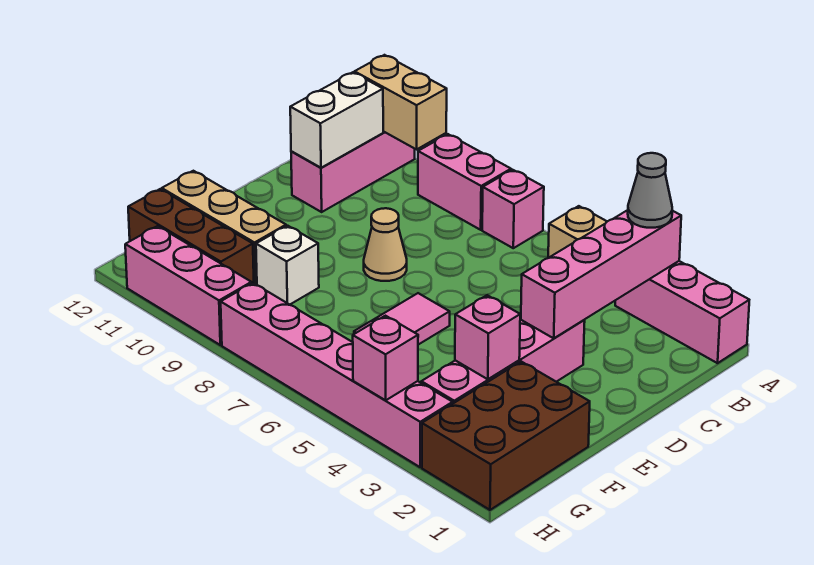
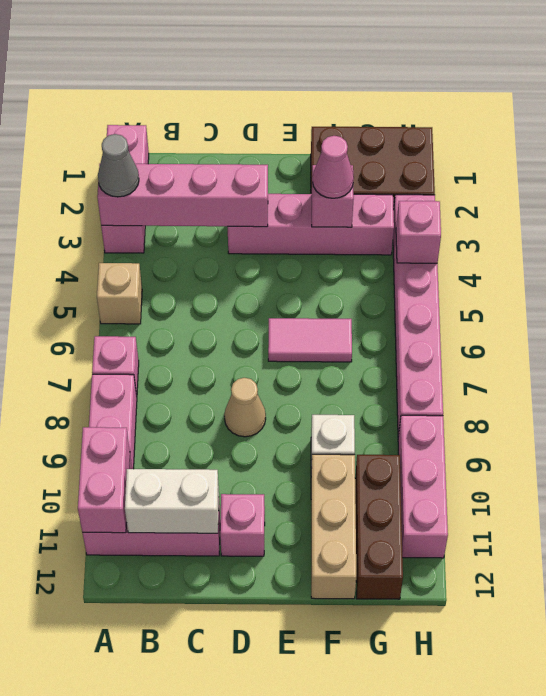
tan 1x2 brick [354,55,447,149] -> pink 1x2 brick [78,427,130,533]
none -> pink 1x1 brick [220,494,265,556]
none -> pink 1x1 cone [313,136,354,198]

